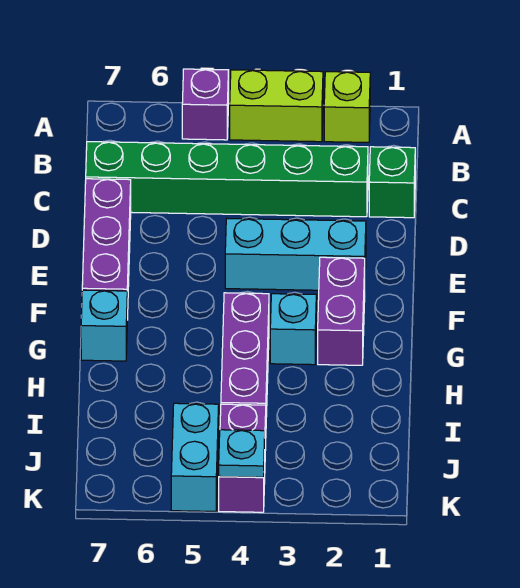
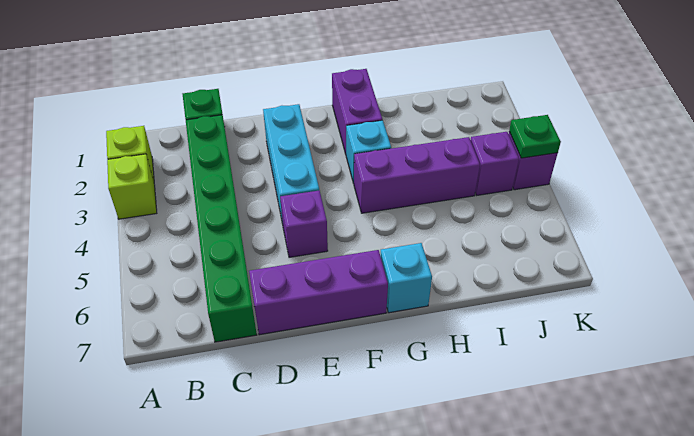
lime 1x2 brick [230,70,323,142] -> lime 1x1 brick [107,154,157,219]
purple 1x1 brick [182,69,229,140] -> purple 1x1 brick moved to [280,190,328,257]
purple 1x2 brick [318,257,365,365] -> purple 1x2 brick turned to [332,69,382,154]
cyan 1x2 brick [171,403,219,511] -> none
cyan 1x1 plate [219,430,265,477] -> green 1x1 plate [509,115,561,158]

